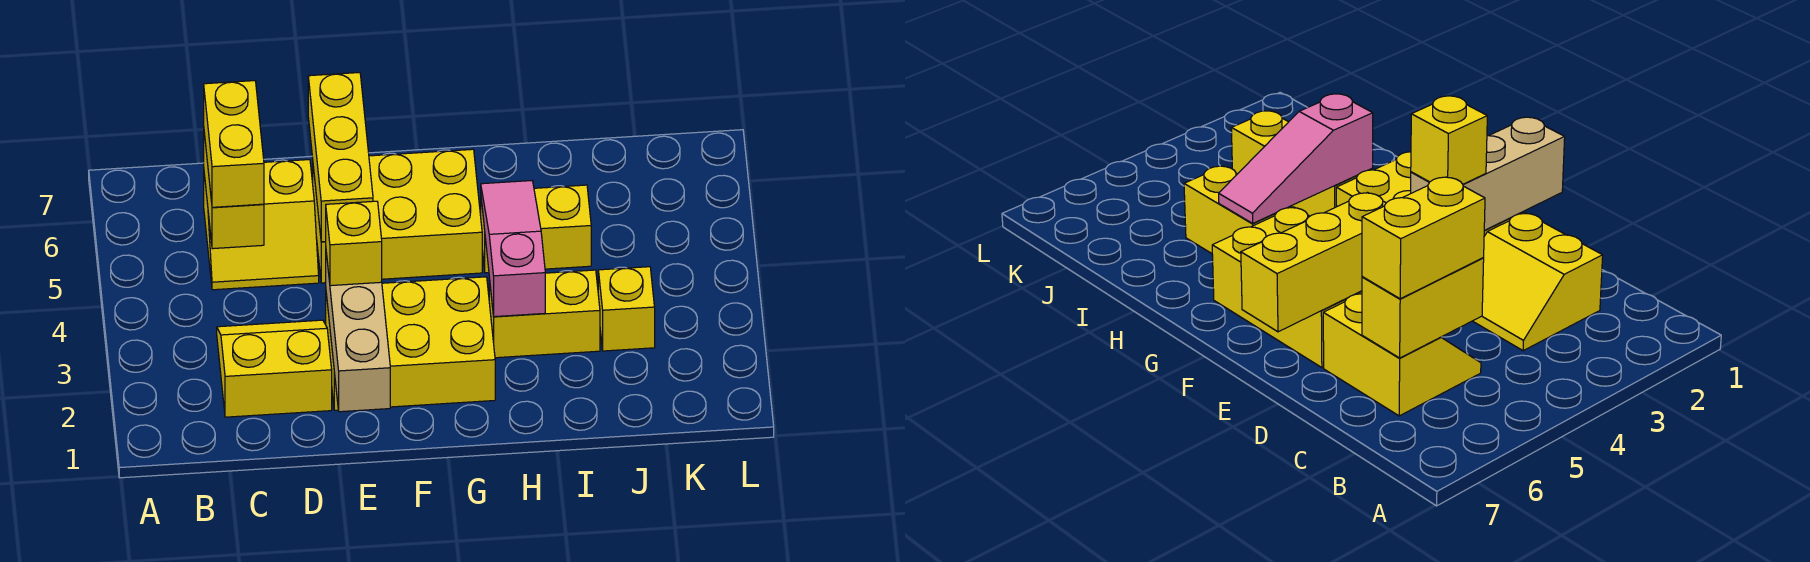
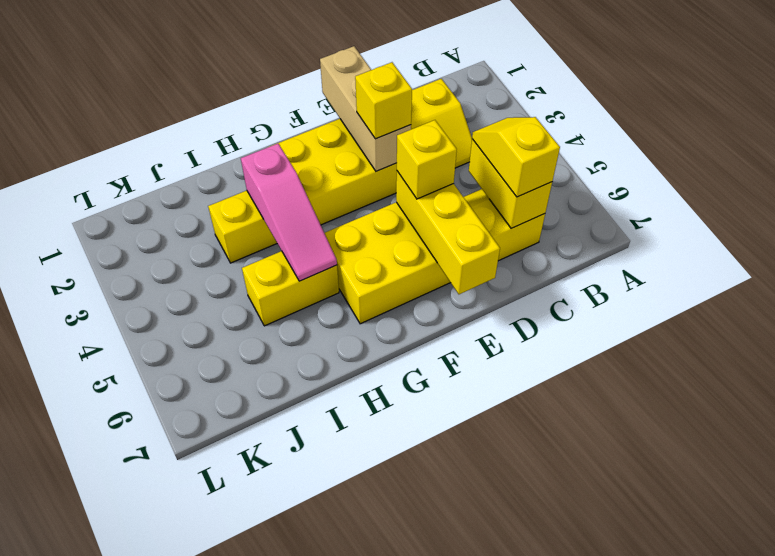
yellow 1x2 brick [204,81,264,207] -> yellow 1x2 slope [472,117,560,197]
yellow 1x1 brick [598,267,655,351] -> yellow 1x1 brick moved to [397,120,457,199]

